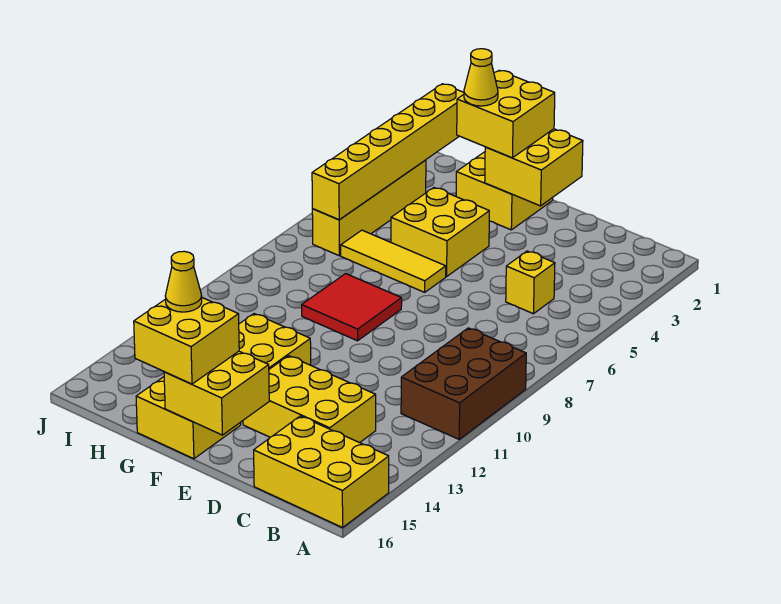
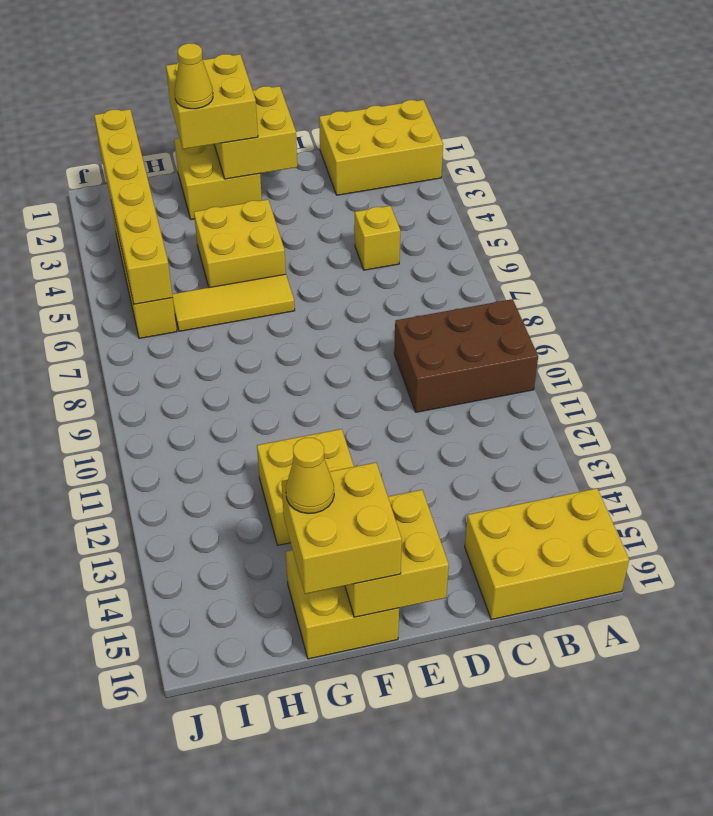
brown 2x3 brick [401,328,526,439] -> brown 2x3 brick turned to [394,299,538,412]
yellow 2x3 brick [243,356,376,443] -> yellow 2x3 brick moved to [319,100,443,195]
red 2x2 tile [302,274,402,341] -> none

